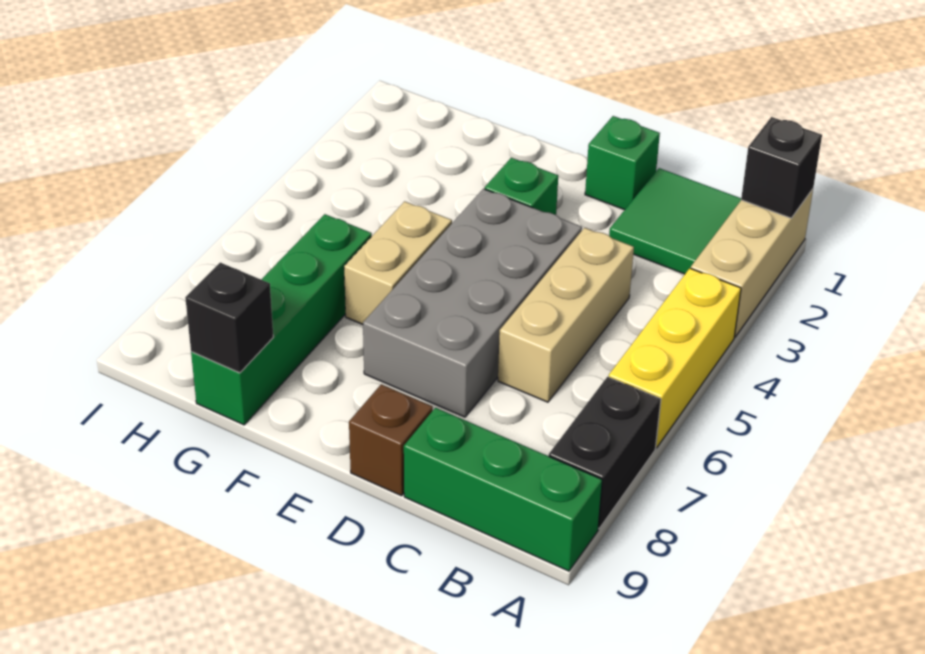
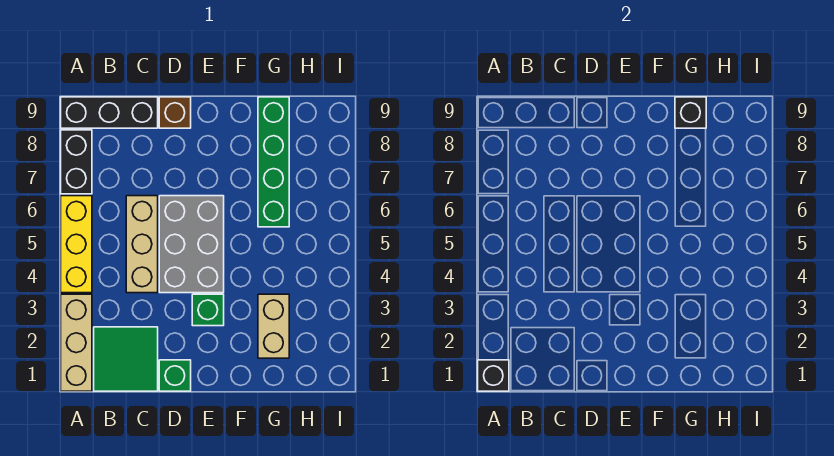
green 1x3 brick [404,408,602,571] -> black 1x3 brick [61,97,158,128]
grey 2x4 brick [363,189,582,417] -> grey 2x3 brick [159,196,224,293]
tan 1x2 brick [344,201,452,324] -> tan 1x2 brick moved to [258,294,289,358]

